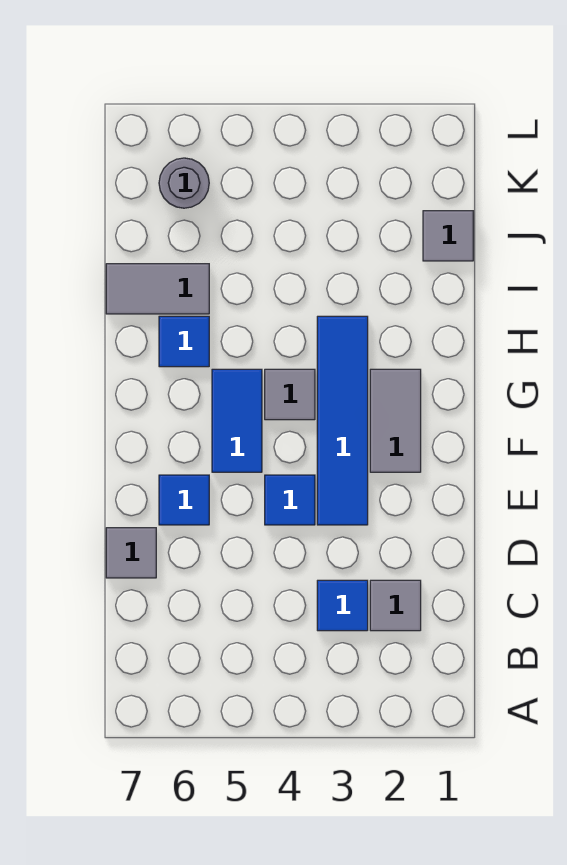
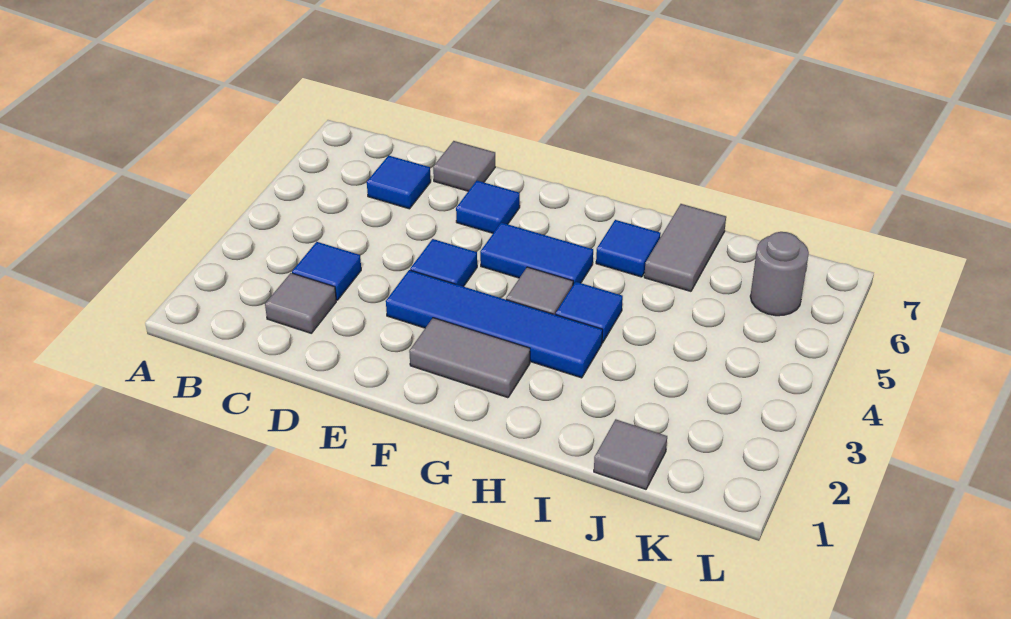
none -> blue 1x1 tile [367,155,431,209]
none -> blue 1x1 tile [556,282,623,343]

